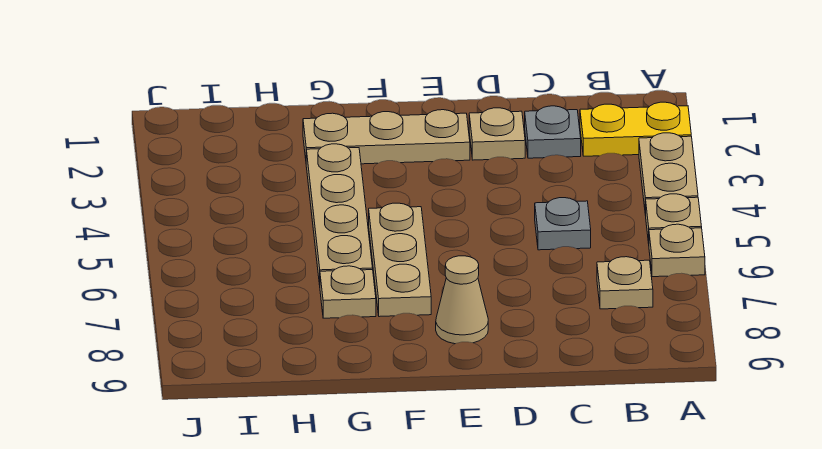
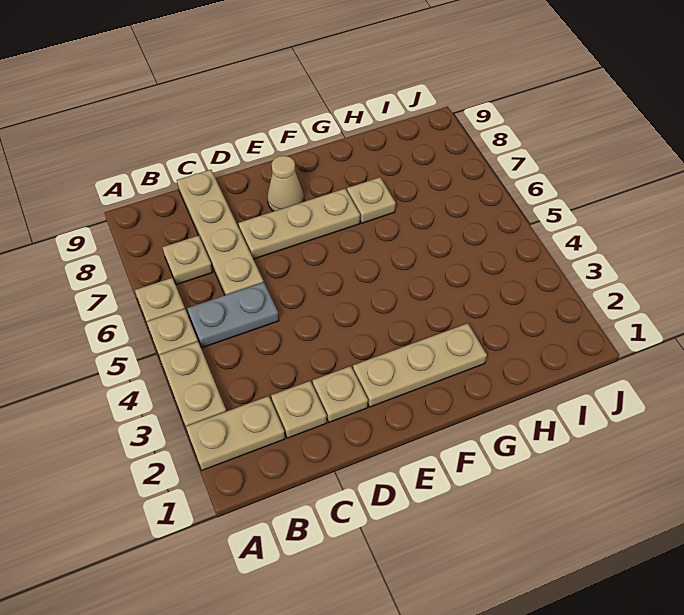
yellow 1x2 plate [580,102,691,156] -> tan 1x2 plate [186,396,285,470]
grey 1x1 plate [525,106,581,158] -> tan 1x1 plate [271,381,327,438]
grey 1x1 plate [535,198,591,250] -> grey 1x2 plate [187,282,279,348]
tan 1x3 plate [369,203,431,317] -> tan 1x3 plate turned to [238,189,360,259]
tan 1x4 plate [306,144,373,285] -> tan 1x4 plate moved to [177,170,264,295]

